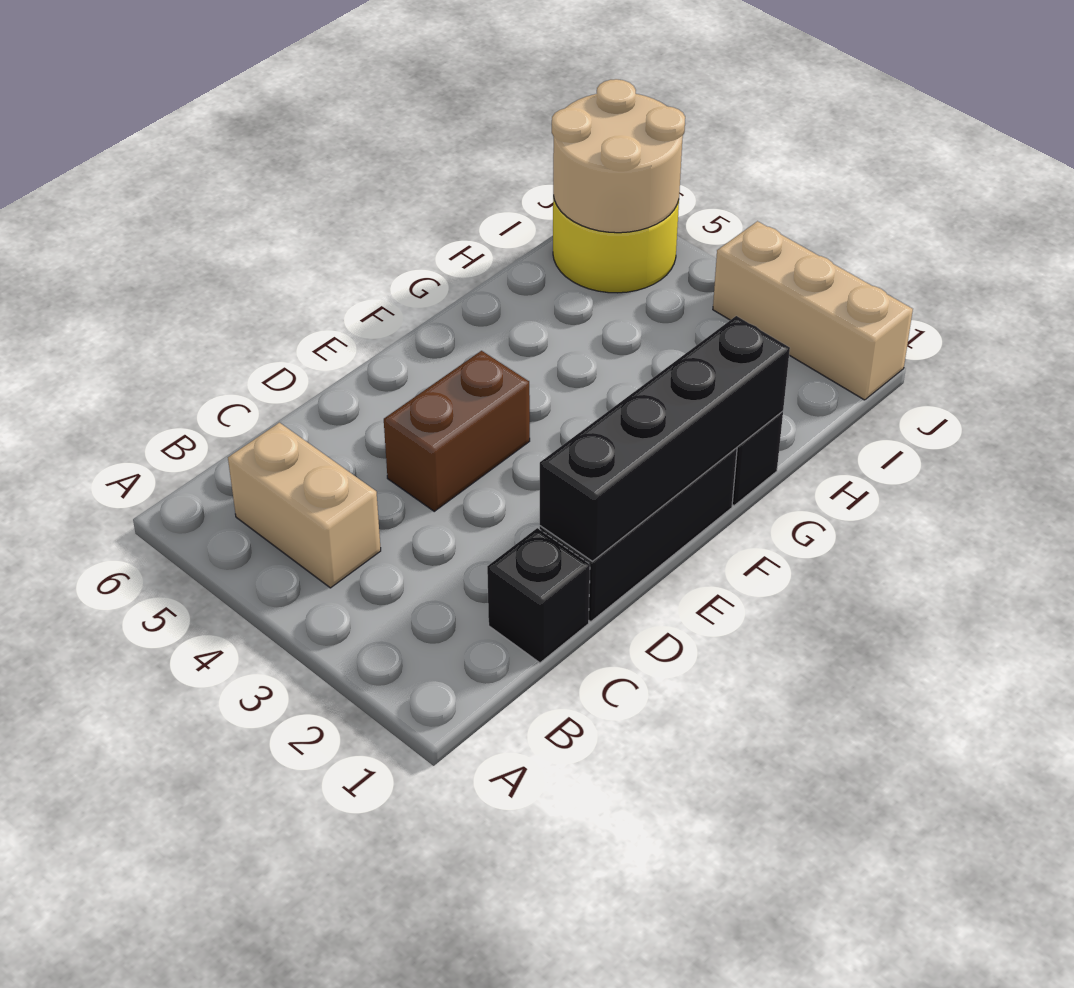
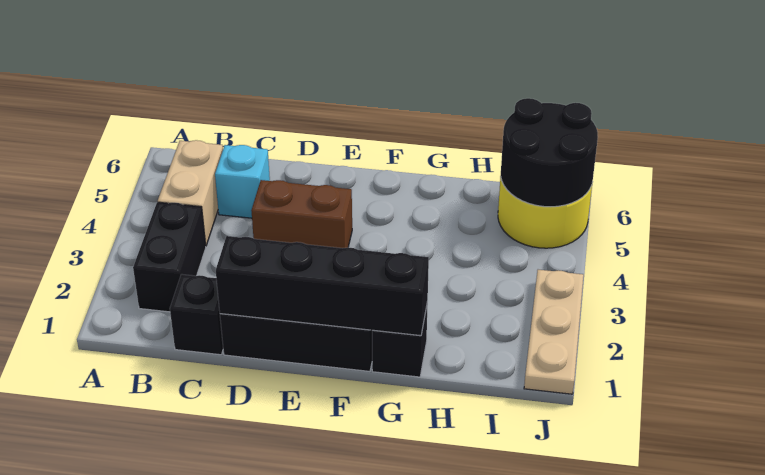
none -> black 1x2 brick [133,202,206,312]
none -> cyan 1x1 brick [215,145,270,218]
tan 2x2 round brick [552,79,685,233] -> black 2x2 round brick [501,98,598,207]
tan 1x3 brick [713,221,913,400] -> tan 1x3 plate [524,270,584,394]

